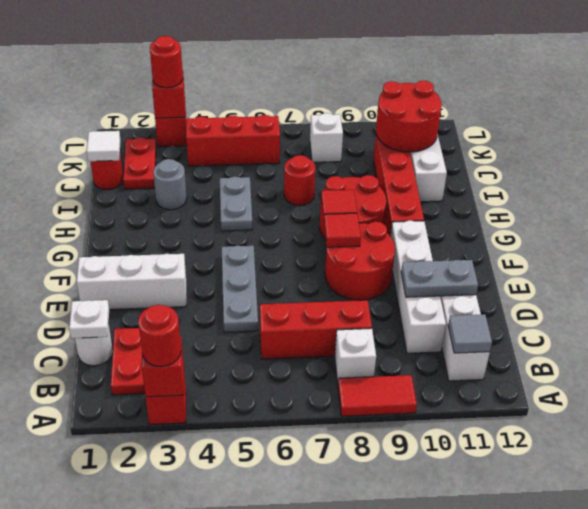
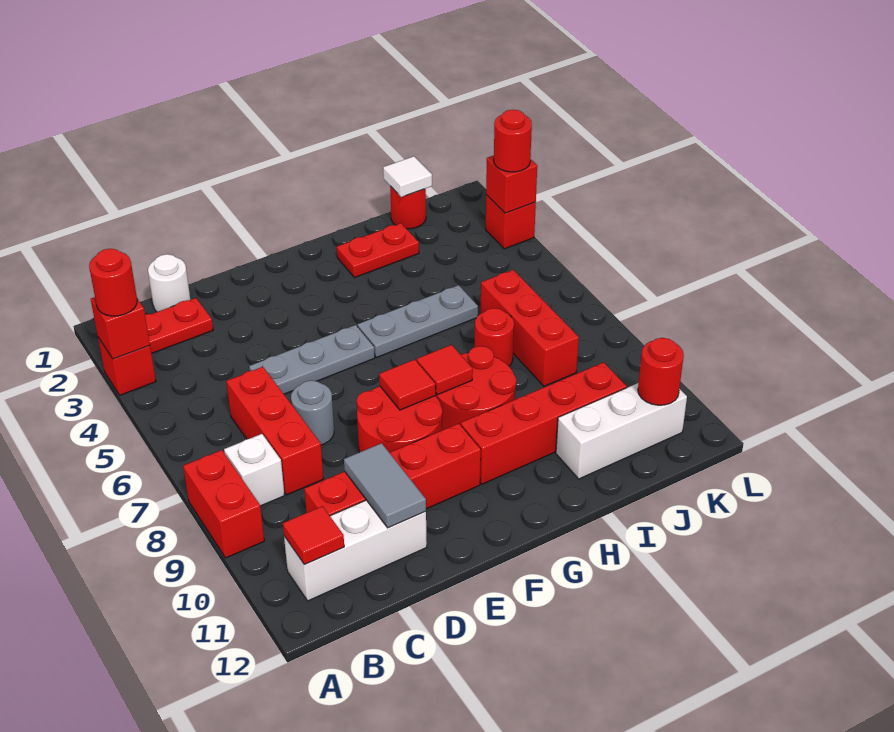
red 1x2 tile [338,375,417,416] -> red 1x2 brick [183,450,264,558]
grey 1x1 tile [448,314,492,353] -> red 1x1 tile [283,506,344,564]
white 1x1 plate [69,300,109,338] -> none
white 1x4 brick [390,220,446,353] -> red 1x4 brick [304,423,481,516]
grey 1x2 plate [401,260,478,297] -> grey 1x2 tile [344,443,426,528]
white 1x3 brick [77,254,186,310] -> none
grey 1x2 plate [220,177,253,231] -> grey 1x3 plate [358,285,478,357]
grey 1x1 round brick [153,159,187,210] -> grey 1x1 round brick moved to [291,380,334,445]
red 1x2 plate [123,138,156,189] -> red 1x2 plate moved to [337,223,419,278]
red 2x2 round brick [376,81,442,152] -> red 1x1 round brick [638,338,684,405]
red 1x3 brick [186,115,280,166] -> red 1x3 brick moved to [481,270,579,386]
white 1x1 brick [310,113,343,162] -> none

